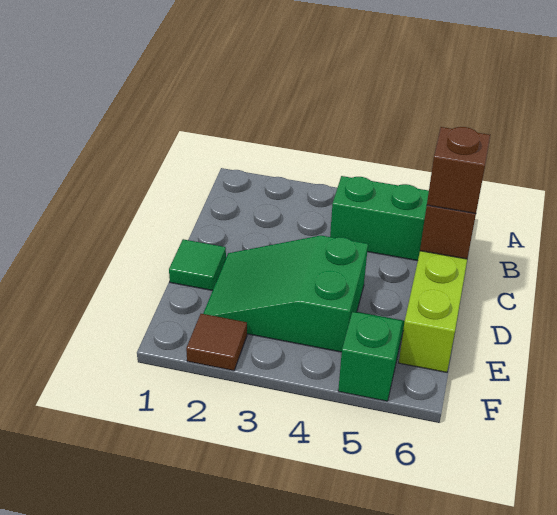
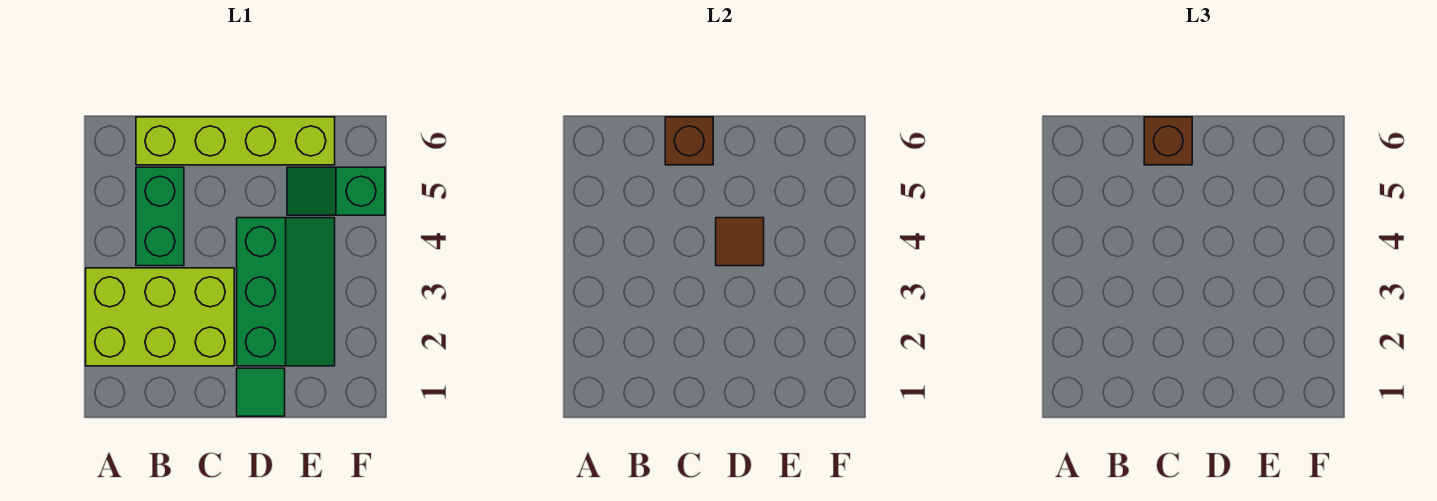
none -> lime 2x3 brick [86,268,234,366]
green 2x3 slope [203,236,368,352] -> green 2x3 slope turned to [237,218,335,366]
brown 1x1 tile [186,314,247,371] -> brown 1x1 tile moved to [716,218,764,266]

